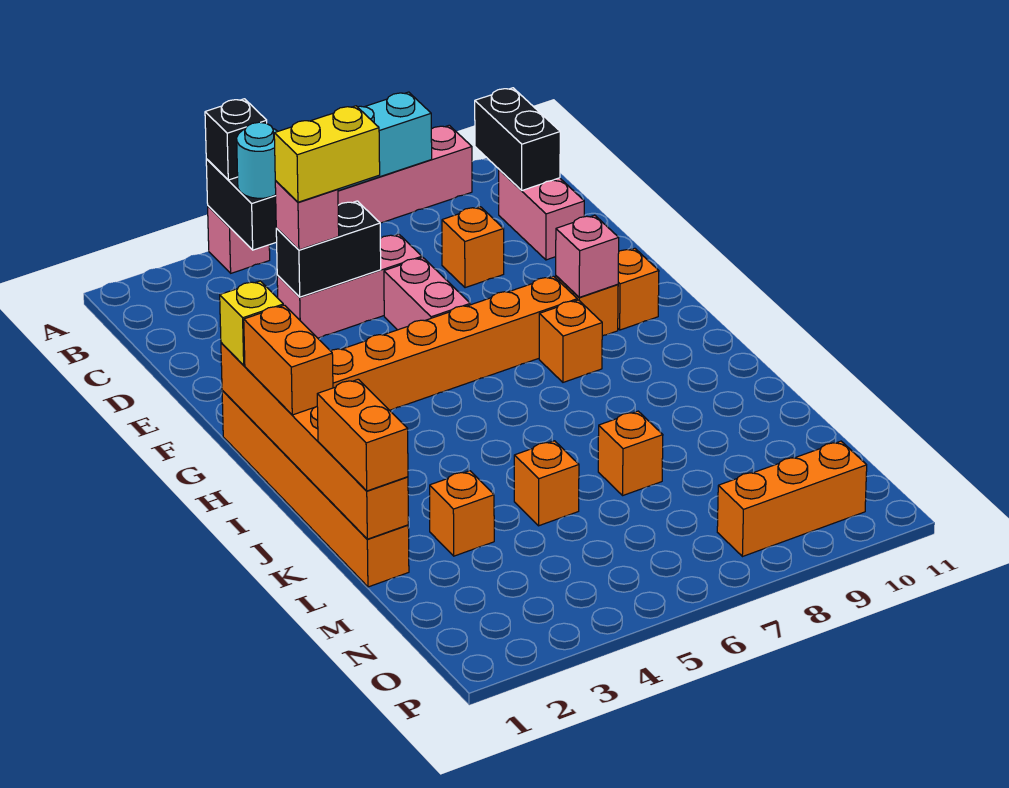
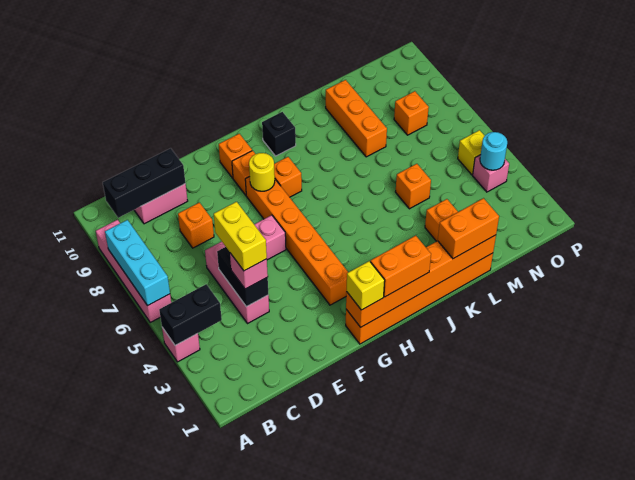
black 1x1 brick [205,99,267,180] -> black 1x1 brick moved to [262,112,296,156]
cyan 1x1 round brick [237,122,278,198] -> cyan 1x1 round brick moved to [480,132,507,170]
black 1x2 brick [475,88,560,190] -> black 1x3 brick [103,148,185,218]
none -> yellow 1x1 round brick [249,153,275,191]
pink 1x1 brick [556,215,619,297] -> pink 1x1 brick moved to [473,155,509,192]
orange 1x1 brick [598,411,663,495] -> orange 1x1 brick moved to [394,91,429,135]
none -> yellow 1x1 brick [458,130,484,175]
orange 1x3 brick [717,441,867,557] -> orange 1x3 brick moved to [326,80,387,157]

